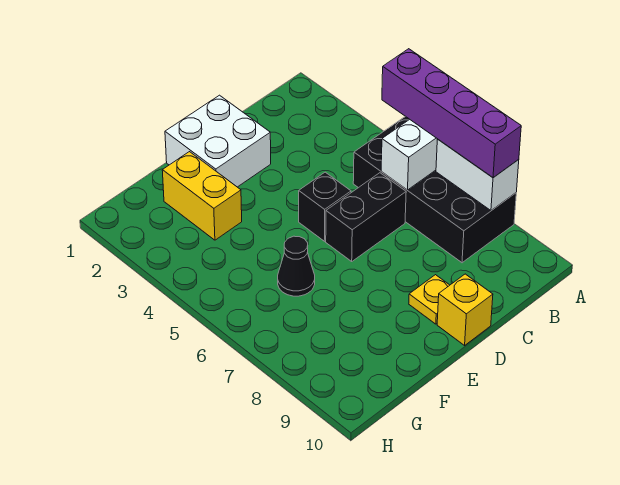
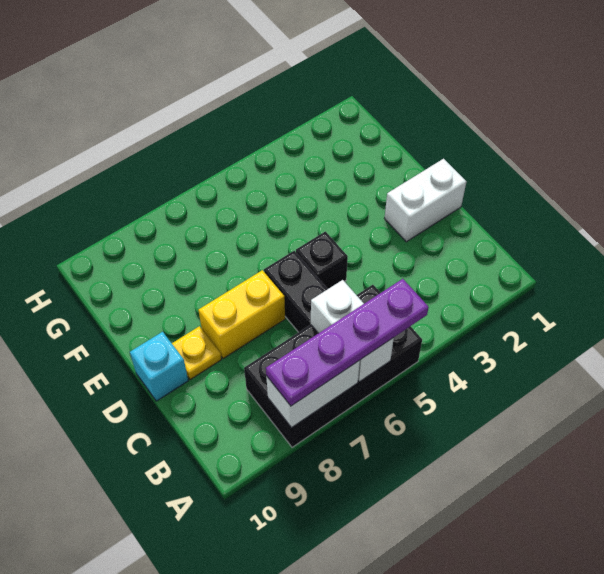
purple 1x4 brick [382,49,521,178] -> purple 1x4 plate [266,279,429,406]
white 2x2 brick [165,95,271,187] -> white 1x2 brick [385,159,466,242]
yellow 1x1 brick [437,274,493,345] -> cyan 1x1 brick [130,332,188,401]
yellow 1x2 brick [162,152,242,240] -> yellow 1x2 brick moved to [198,270,285,359]
black 1x1 cone [278,236,315,296] -> none

